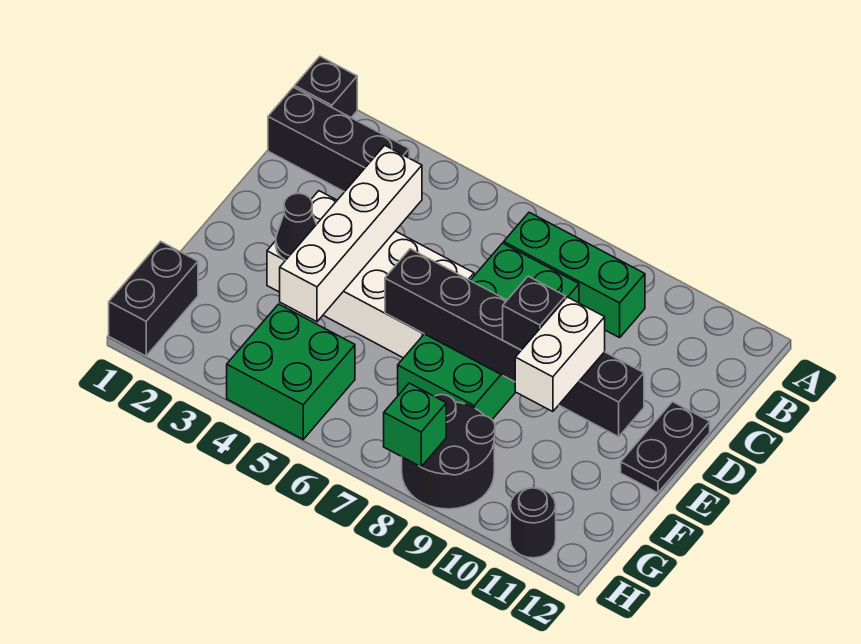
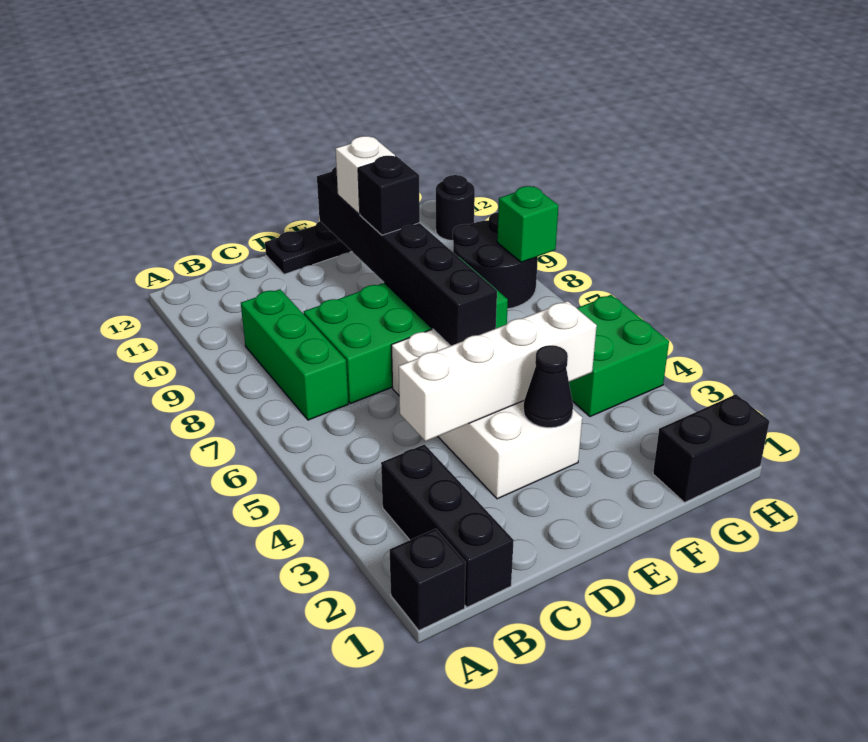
white 1x2 brick [515,297,605,412] -> white 1x1 brick [335,136,395,214]

